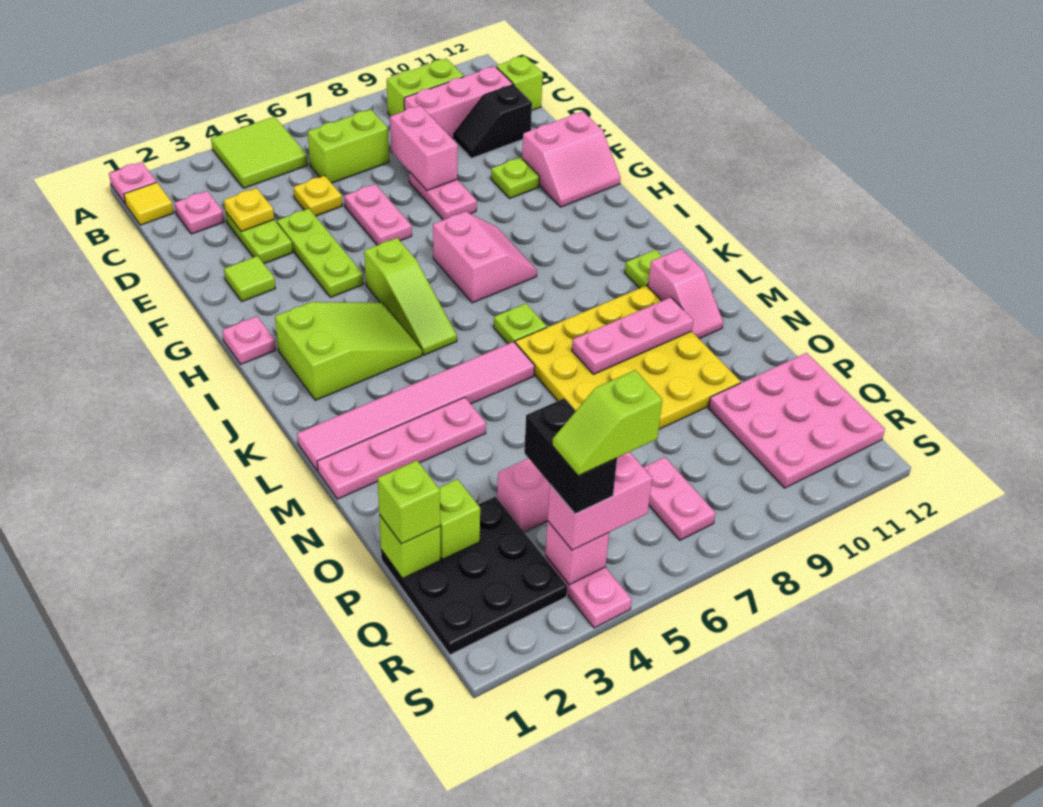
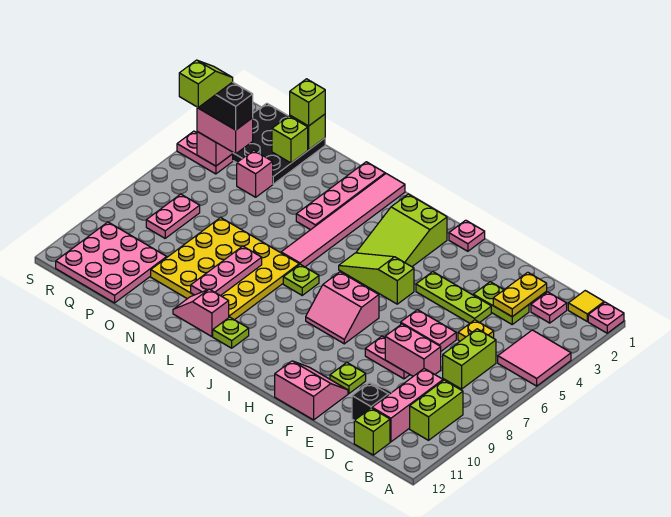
lime 2x2 tile [211,117,308,188] -> pink 2x2 tile [498,330,571,386]
yellow 1x1 plate [224,188,274,231] -> yellow 1x2 plate [493,272,547,317]
lime 1x1 tile [224,256,275,301] -> none
pink 2x2 slope [522,111,621,207] -> pink 2x2 slope turned to [275,361,348,420]
pink 1x2 plate [643,457,715,540] -> pink 1x2 plate turned to [146,194,200,238]
pink 1x2 brick [548,452,652,550] -> pink 1x2 brick turned to [197,108,253,154]

